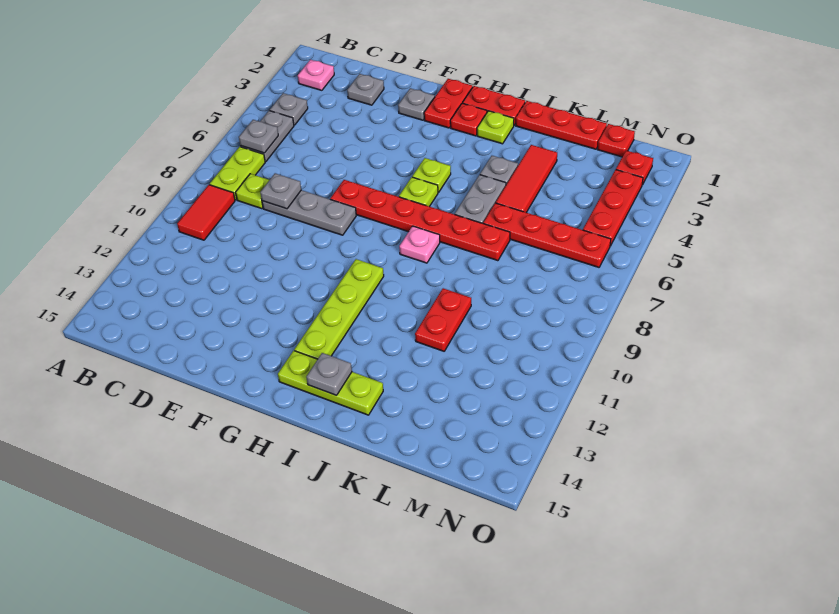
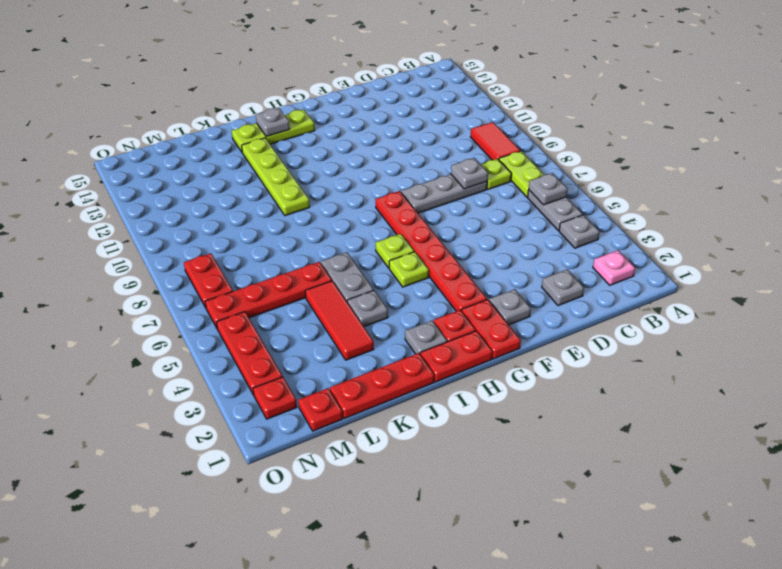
red 1x6 plate [330,180,510,261] -> red 1x6 plate turned to [375,191,487,311]
lime 1x4 plate [294,259,384,359] -> lime 1x4 plate moved to [242,138,310,216]
lime 1x1 plate [477,111,514,144] -> grey 1x1 plate [405,321,447,354]
pink 1x1 plate [399,226,440,263] -> none
red 1x2 plate [415,288,471,351] -> red 1x2 plate moved to [184,253,233,308]

